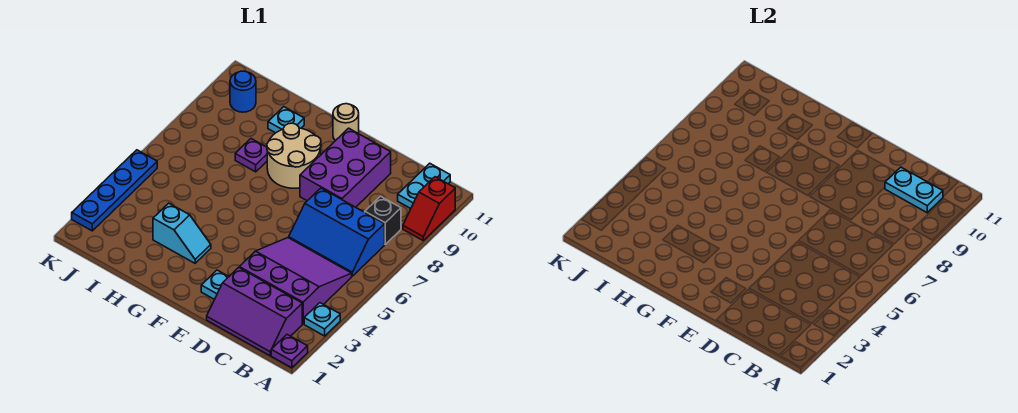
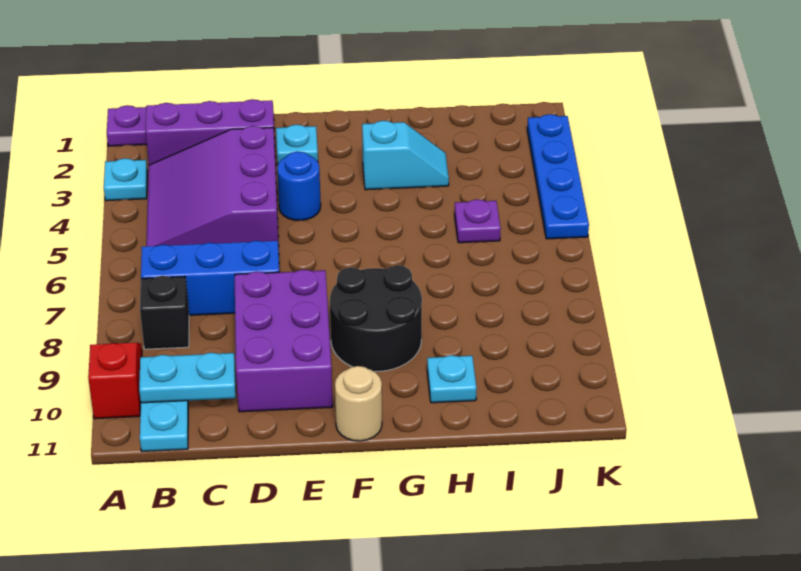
purple 3x3 slope [239,238,352,324] -> purple 3x3 slope turned to [146,126,279,247]
tan 2x2 round brick [267,123,321,188] -> black 2x2 round brick [330,265,422,371]
cyan 1x2 slope [153,203,211,263] -> cyan 1x2 slope turned to [362,121,449,190]
purple 1x1 plate [235,139,267,172] -> purple 1x1 plate moved to [455,199,501,243]
blue 1x1 round brick [230,71,256,112] -> blue 1x1 round brick moved to [277,151,321,220]

